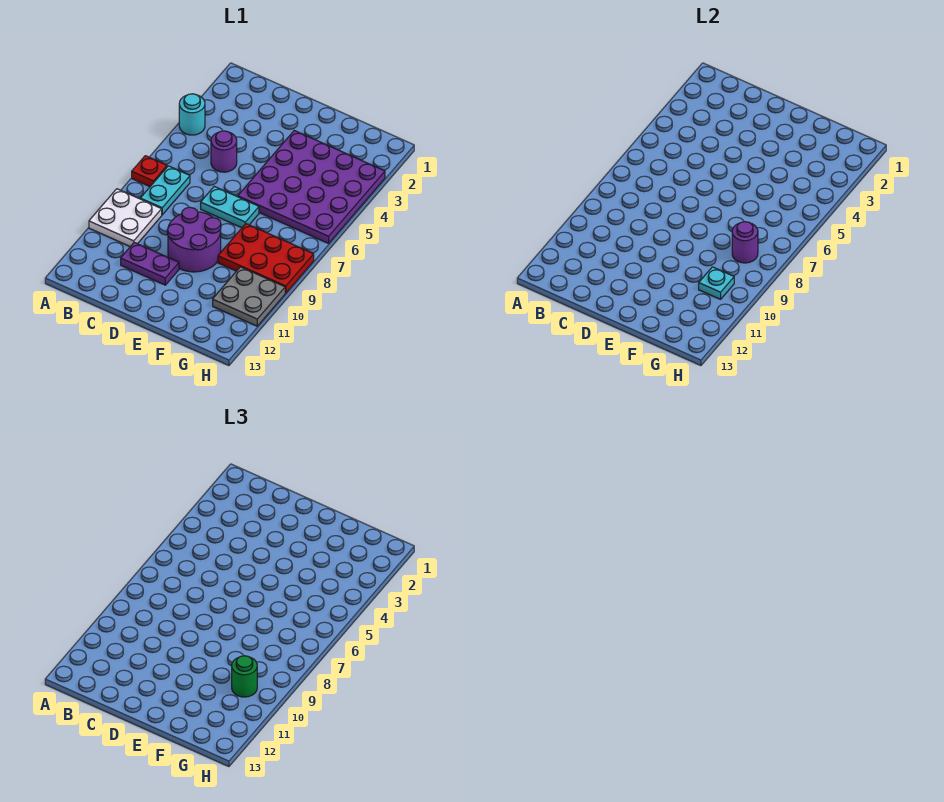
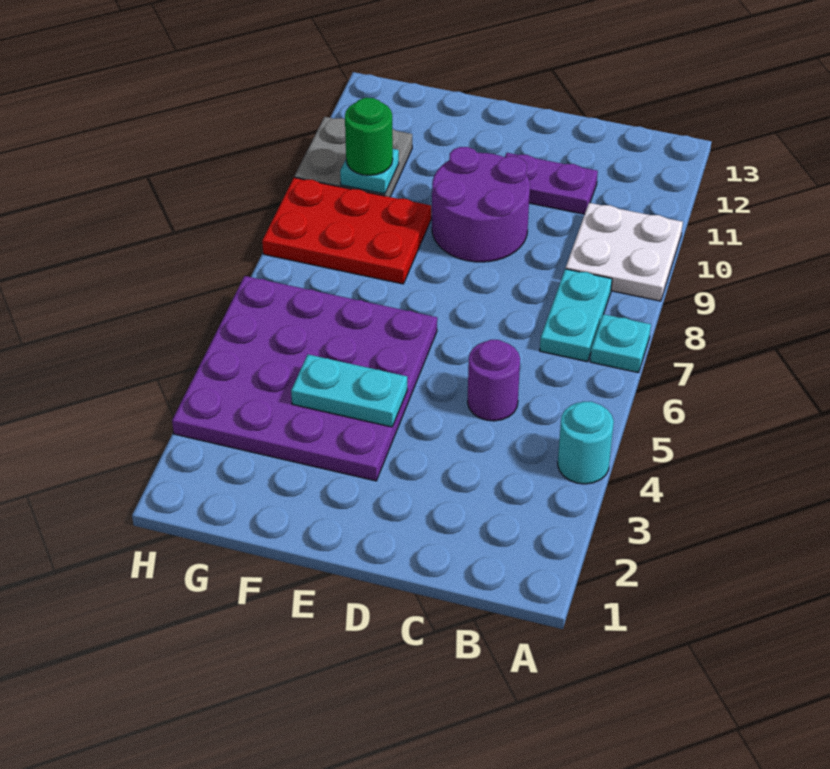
red 1x1 plate [132,156,167,187] -> cyan 1x1 plate [590,314,651,373]
cyan 1x2 plate [201,186,259,228] -> cyan 1x2 plate moved to [291,355,407,427]
purple 1x1 round brick [732,222,758,263] -> none

